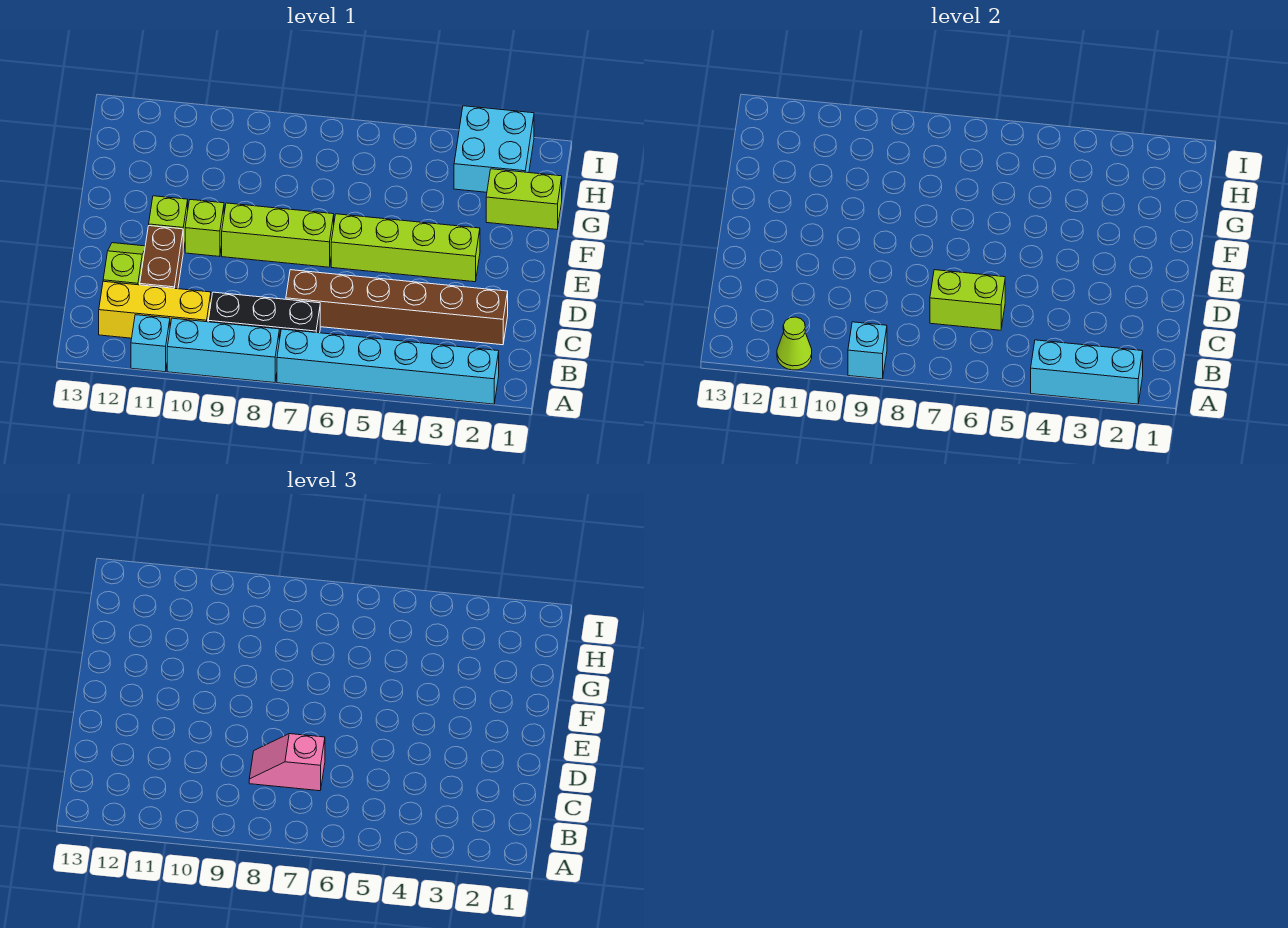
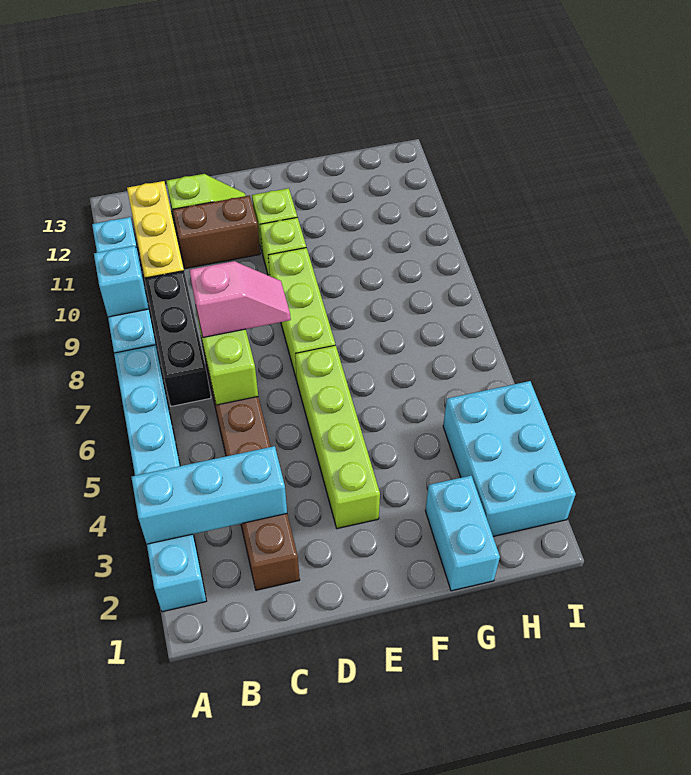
cyan 1x3 brick [1031,340,1143,404] -> cyan 1x3 brick turned to [131,446,287,544]
lime 1x1 cone [777,317,812,370] -> none
pink 1x2 slope [249,734,325,791] -> pink 1x2 slope turned to [189,261,291,337]
lime 1x2 brick [486,169,562,229] -> cyan 1x2 brick [425,476,500,591]
cyan 2x2 brick [454,106,534,192] -> cyan 2x3 brick [443,381,576,536]

